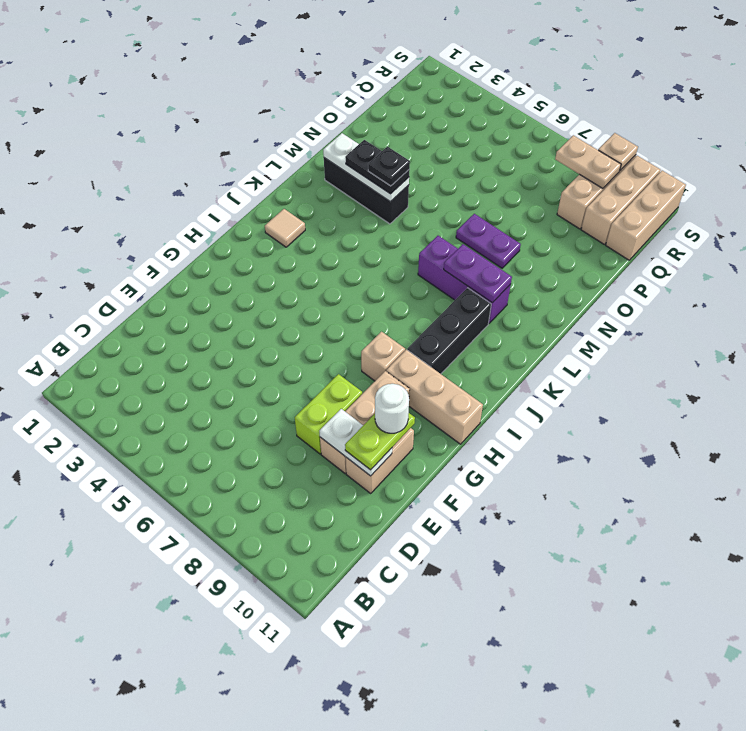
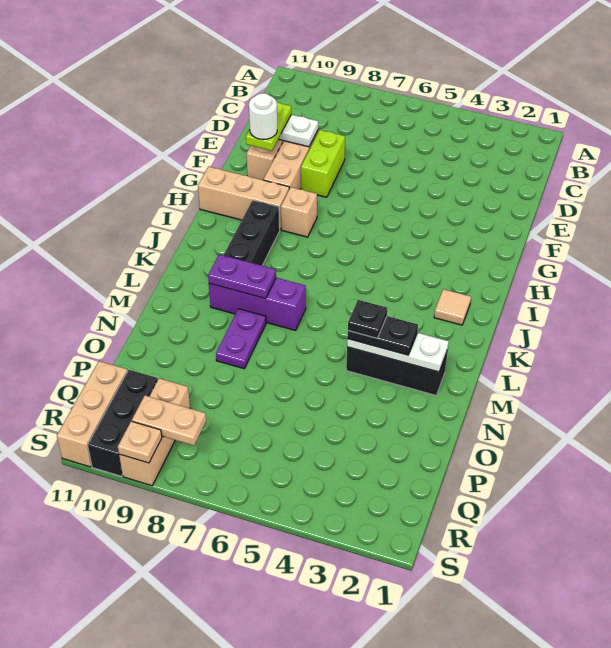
purple 1x2 plate [456,214,521,268] -> purple 1x2 plate turned to [216,309,266,369]
tan 1x3 brick [581,156,661,244] -> black 1x3 brick [88,370,158,476]

